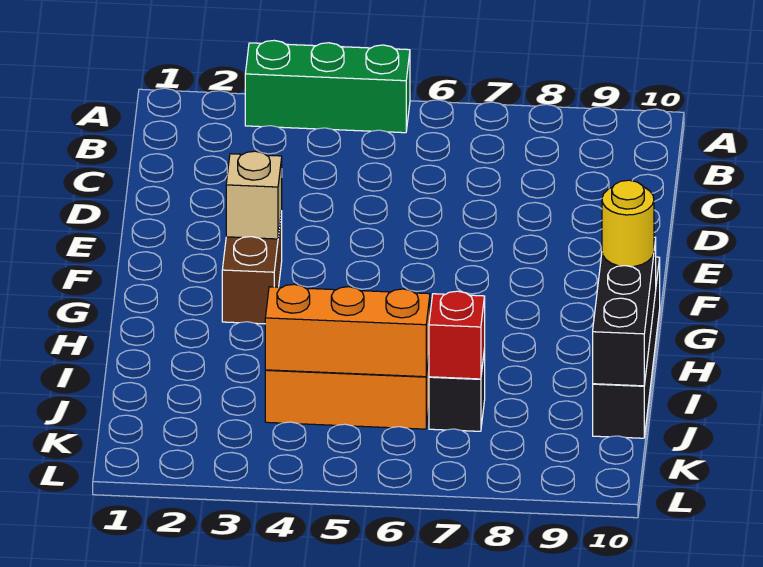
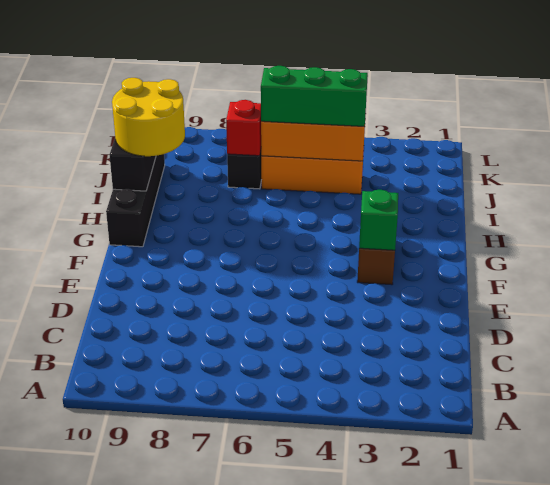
green 1x3 brick [245,40,410,133] -> green 1x3 brick moved to [261,66,368,127]
tan 1x1 brick [226,151,282,239] -> green 1x1 brick [359,190,398,250]
yellow 1x1 round brick [602,180,654,267] -> yellow 2x2 round brick [112,78,185,156]

